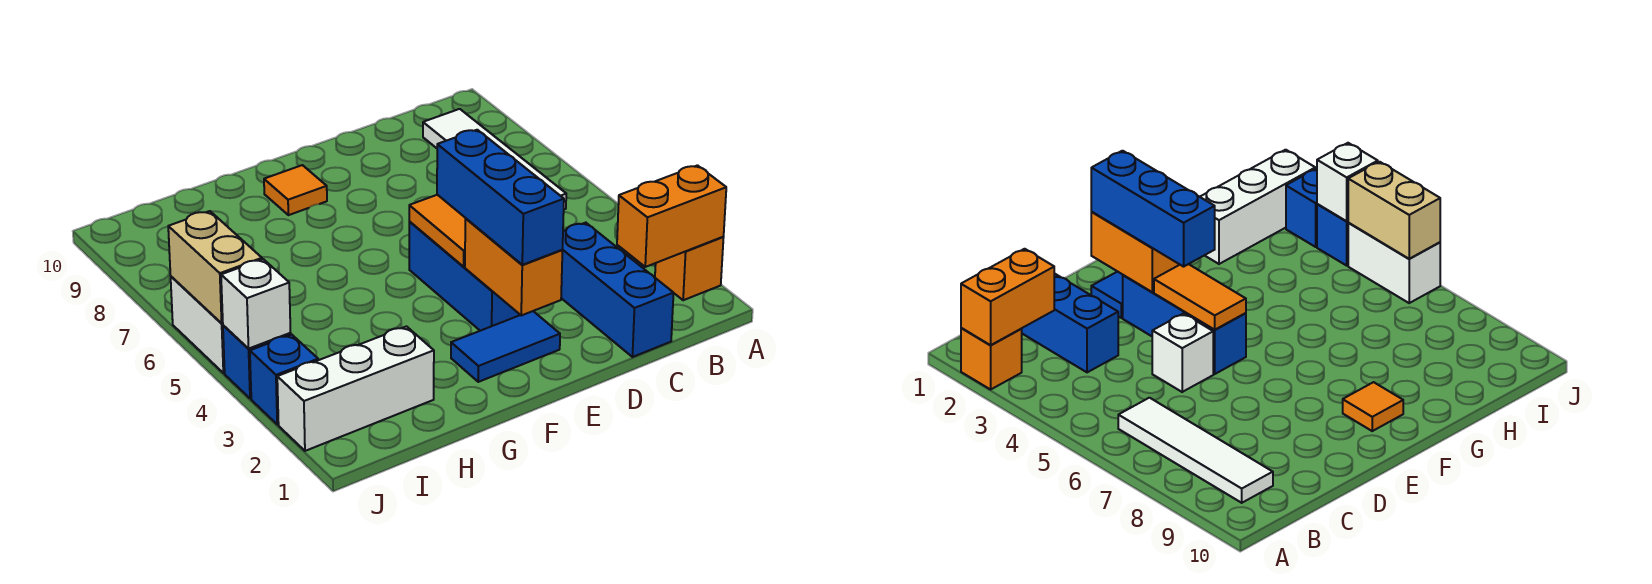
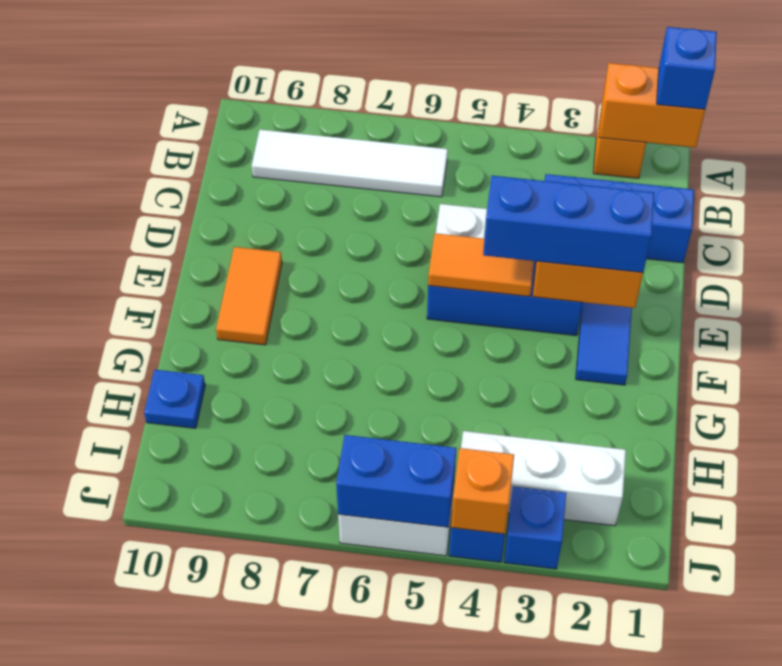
none -> blue 1x1 brick [657,27,717,109]
orange 1x2 brick [617,165,726,267] -> orange 1x2 brick turned to [599,63,705,148]
orange 1x1 tile [264,165,327,215] -> orange 1x2 tile [216,247,282,345]
white 1x3 brick [277,326,434,451] -> white 1x3 brick turned to [461,431,626,526]
none -> blue 1x1 plate [144,370,205,428]
white 1x1 brick [221,259,290,348] -> orange 1x1 brick [451,448,514,534]
tan 1x2 brick [168,211,262,323] -> blue 1x2 brick [336,435,456,527]

